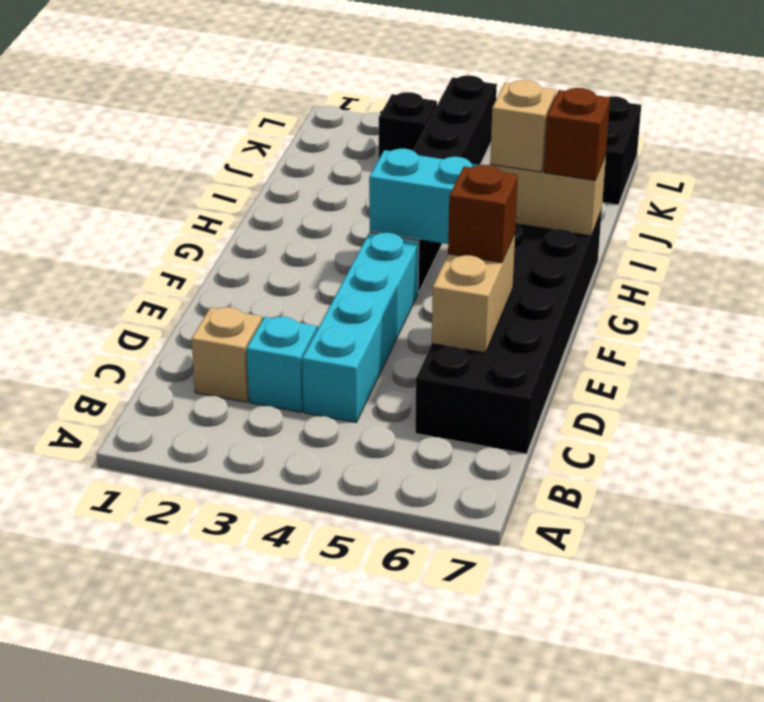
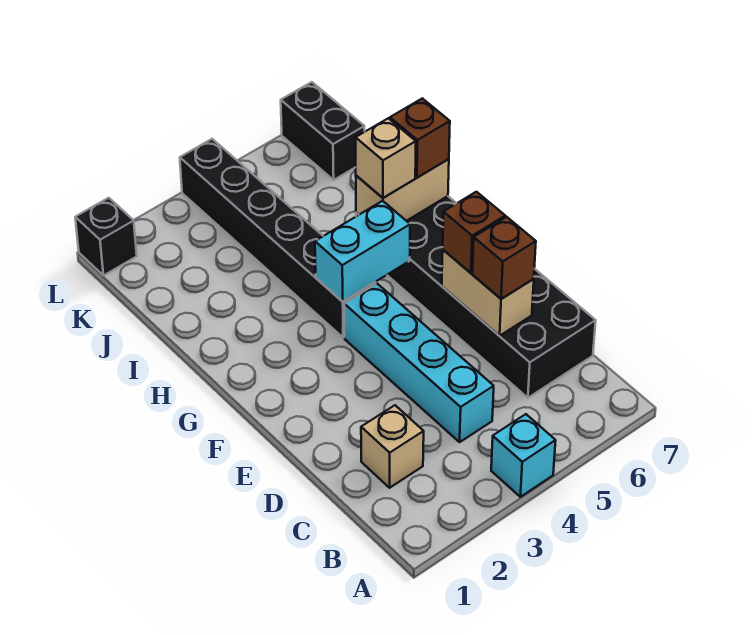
cyan 1x1 brick [246,317,317,412] -> cyan 1x1 brick moved to [491,414,556,497]
none -> brown 1x1 brick [472,217,536,299]
black 1x1 brick [379,92,437,158] -> black 1x1 brick moved to [75,198,137,276]

